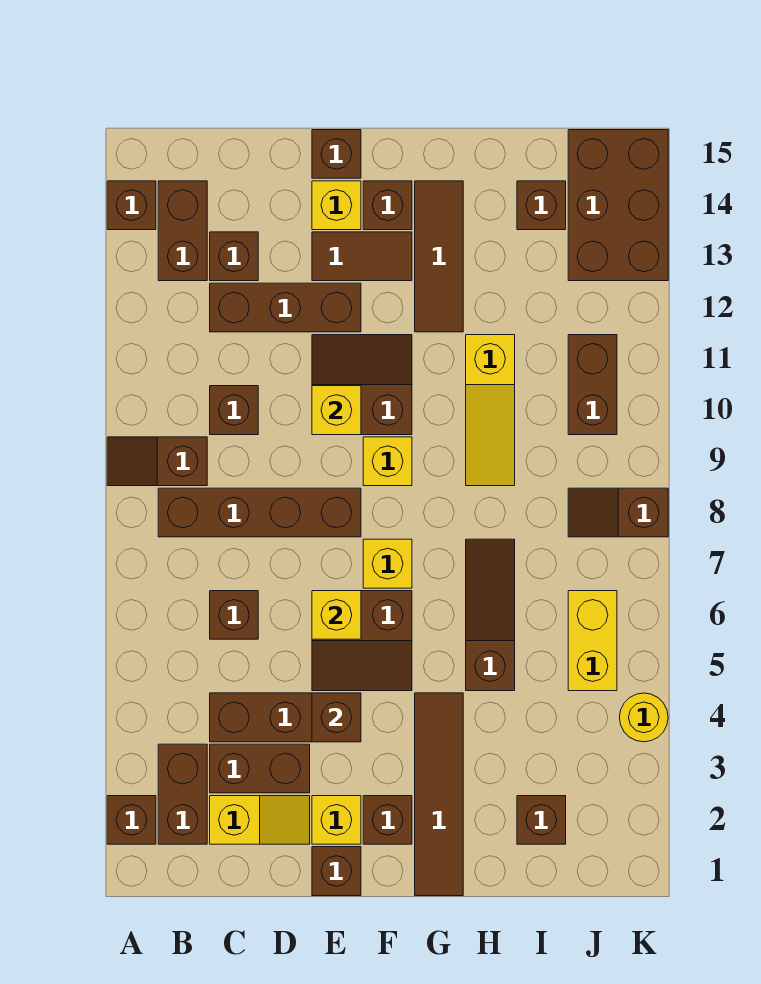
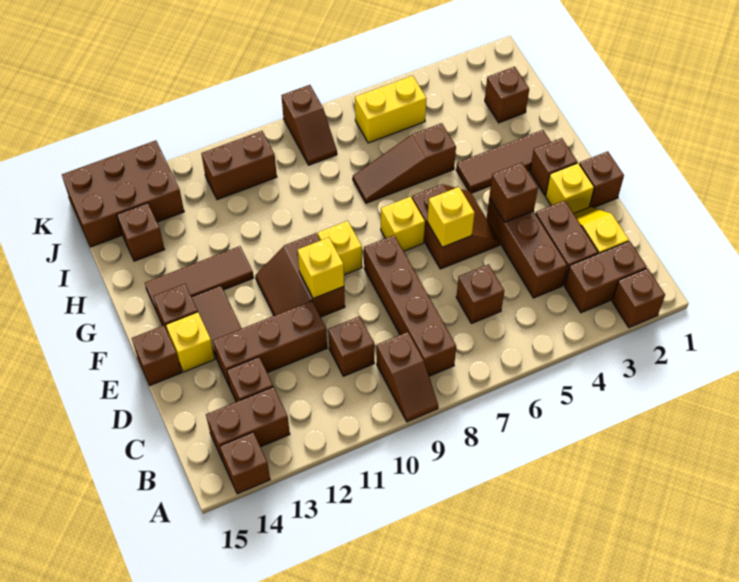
brown 1x3 brick [210,283,361,332] -> brown 1x3 brick turned to [213,301,327,387]
brown 1x4 tile [415,693,463,896] -> brown 1x3 tile [456,130,551,193]
yellow 1x3 slope [466,335,515,486] -> none
yellow 1x1 round brick [620,693,668,742] -> none

